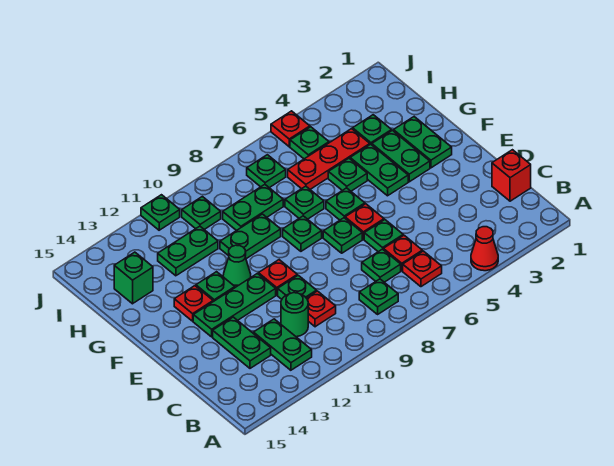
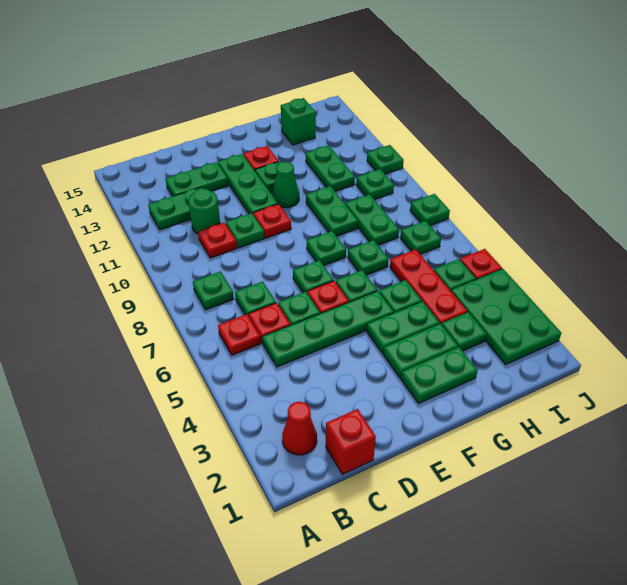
red 1x1 cone [471,227,498,271] -> red 1x1 cone moved to [282,402,317,455]
none -> green 1x4 plate [263,291,394,367]
none -> green 2x3 plate [451,269,561,364]
none -> green 1x1 plate [410,194,450,226]

